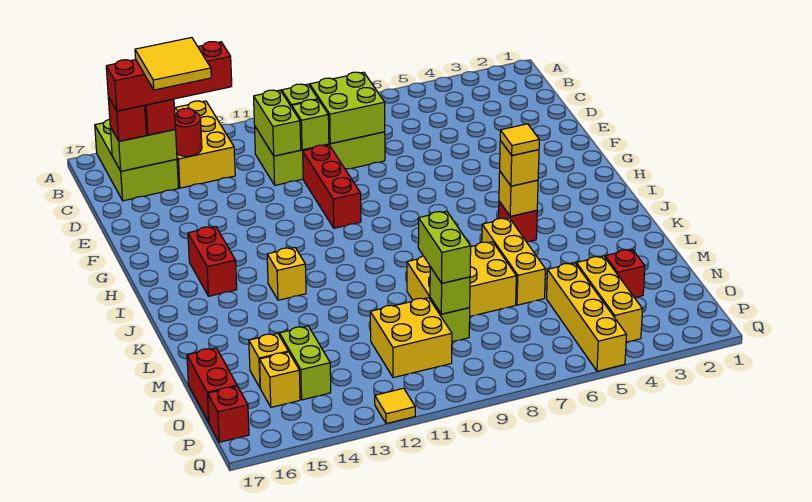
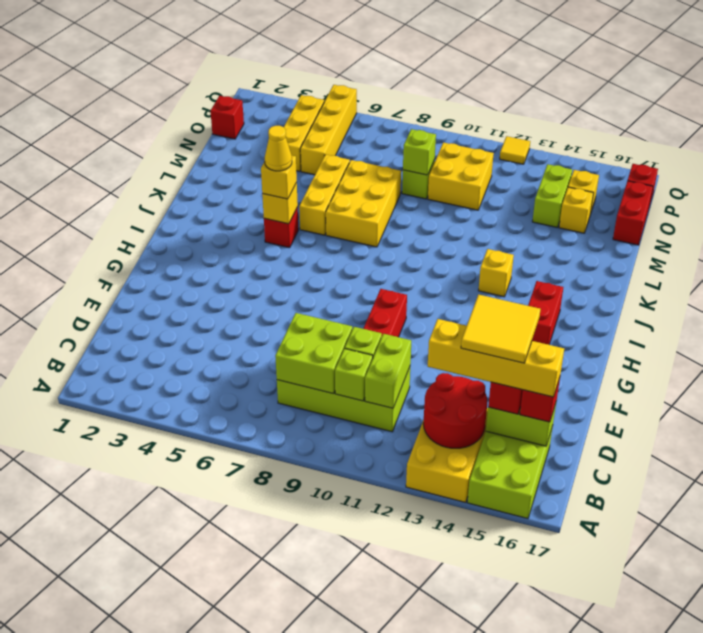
red 1x4 brick [106,42,232,111] -> yellow 1x4 brick [428,319,564,397]
red 1x1 round brick [175,108,202,156] -> red 2x2 round brick [423,373,487,448]
yellow 1x1 tile [500,124,539,155] -> yellow 1x1 cone [265,126,292,171]
yellow 2x3 brick [407,242,516,316] -> yellow 2x3 brick turned to [326,160,401,247]
lime 1x2 brick [418,211,471,283] -> none
red 1x1 brick [605,249,645,298] -> red 1x1 brick moved to [210,96,244,139]

